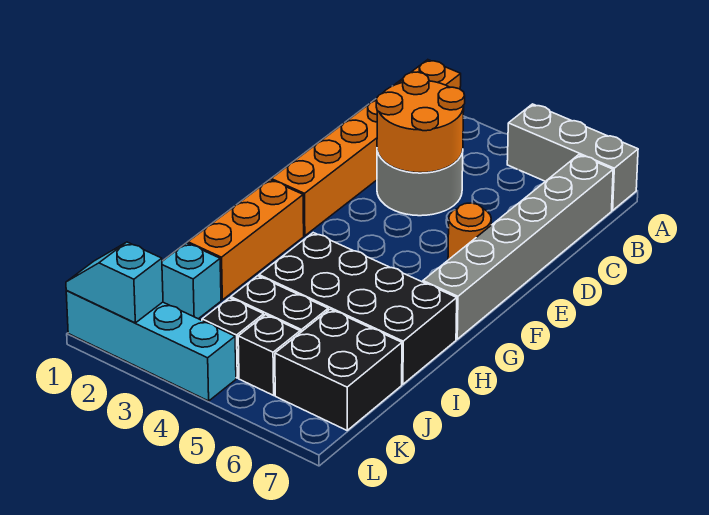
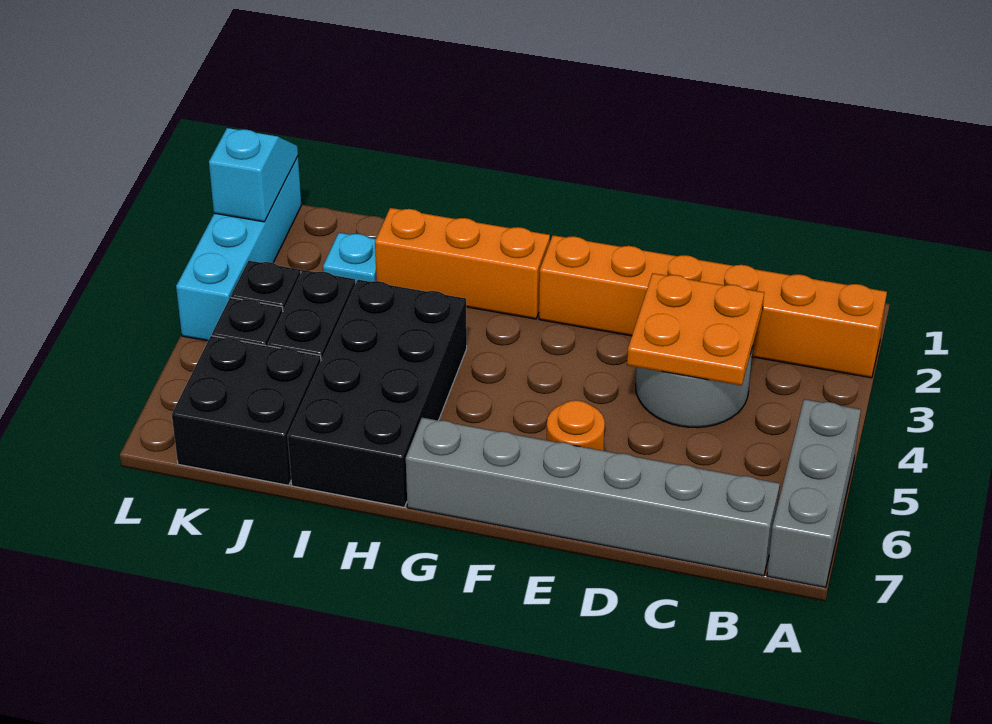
orange 2x2 round brick [376,72,465,173] -> orange 2x2 plate [627,273,764,386]
cyan 1x1 brick [162,243,221,319] -> cyan 1x1 plate [323,233,377,284]

